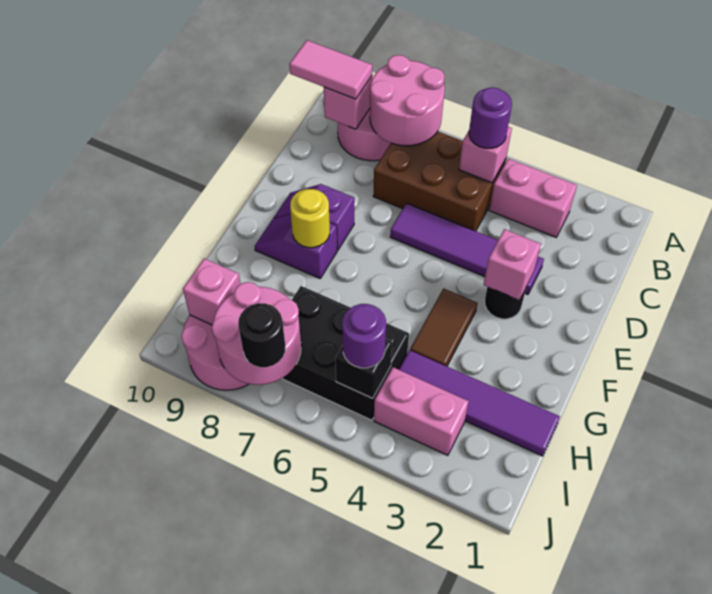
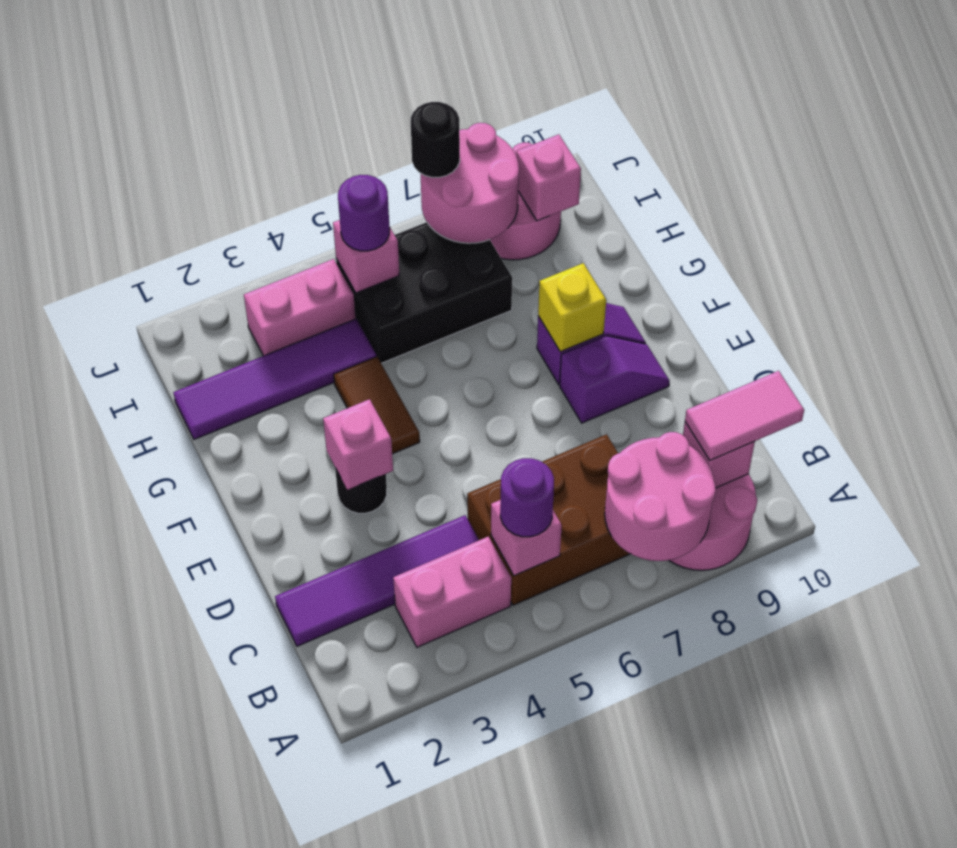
purple 1x4 tile [390,203,544,294] -> purple 1x4 tile moved to [275,515,479,646]
yellow 1x1 round brick [290,189,330,248] -> yellow 1x1 brick [538,263,606,352]
black 1x1 brick [335,339,392,398] -> pink 1x1 brick [333,220,399,293]

